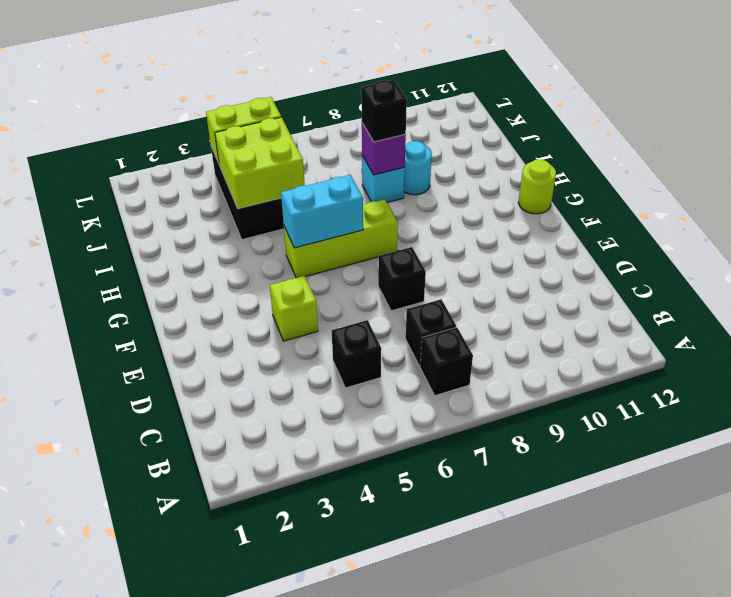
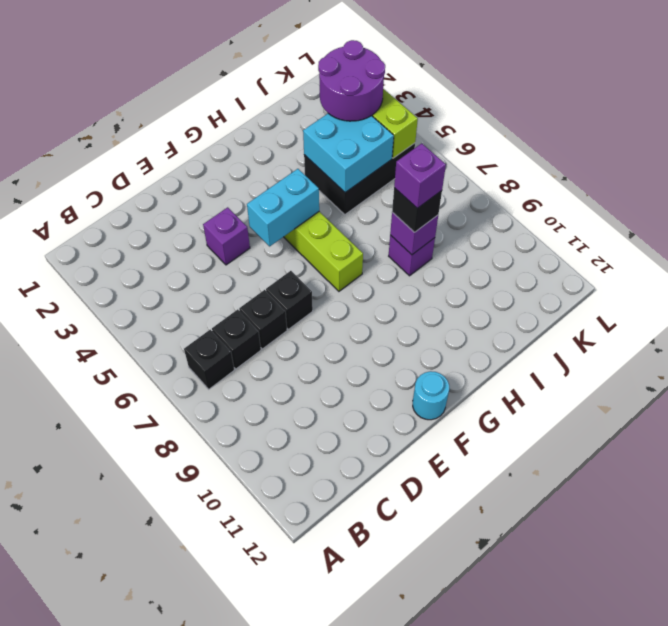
black 1x1 brick [332,320,381,388] -> black 1x1 brick moved to [239,290,287,349]
lime 1x1 brick [270,276,318,341] -> purple 1x1 brick [203,207,250,265]
cyan 1x2 brick [281,175,363,248] -> cyan 1x2 brick turned to [247,169,319,246]
lime 1x1 round brick [518,159,556,214] -> none
lime 2x2 brick [215,117,305,209] -> cyan 2x2 brick [303,114,394,193]
cyan 1x1 brick [362,156,405,202] -> purple 1x1 brick [389,235,435,276]
none -> purple 1x1 brick [394,143,446,208]
cyan 1x1 round brick [404,141,432,195] -> cyan 1x1 round brick moved to [413,371,449,420]
none -> purple 2x2 round brick [318,40,385,121]

